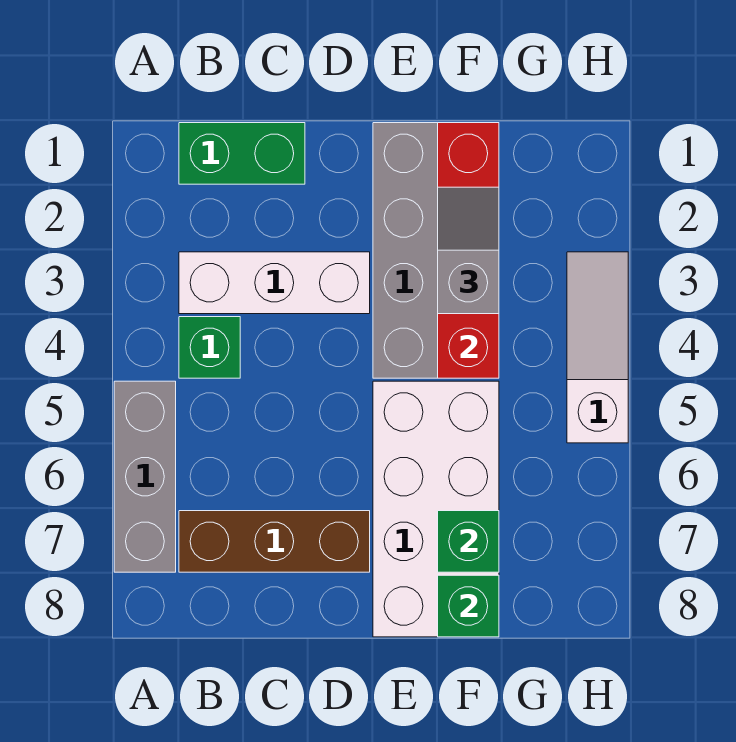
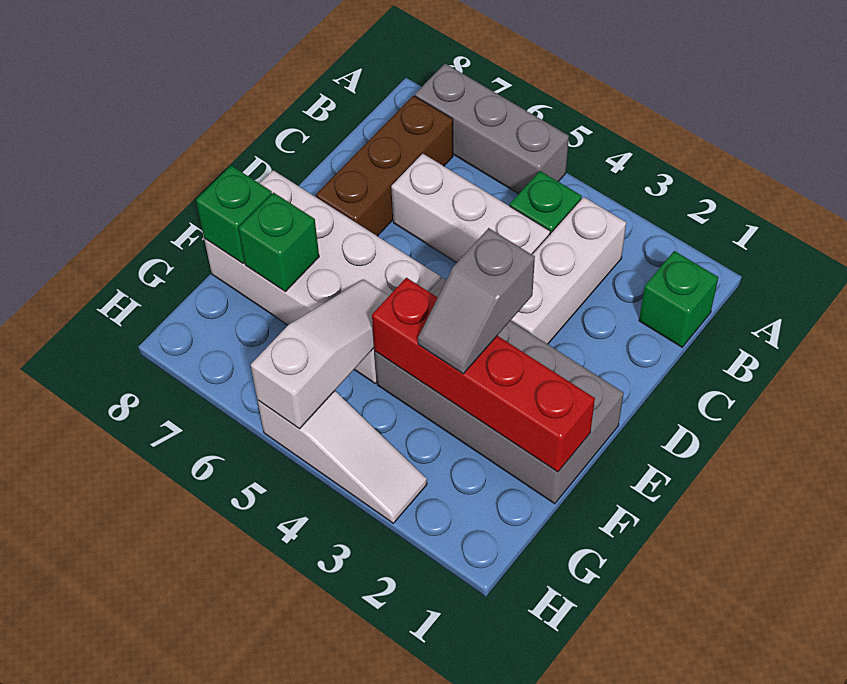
green 1x2 brick [179,123,305,184] -> green 1x1 brick [639,251,718,347]
none -> white 1x3 brick [391,154,550,263]
grey 1x2 slope [438,187,499,314] -> grey 1x2 slope turned to [418,228,535,374]
none -> white 1x3 slope [251,279,389,429]

